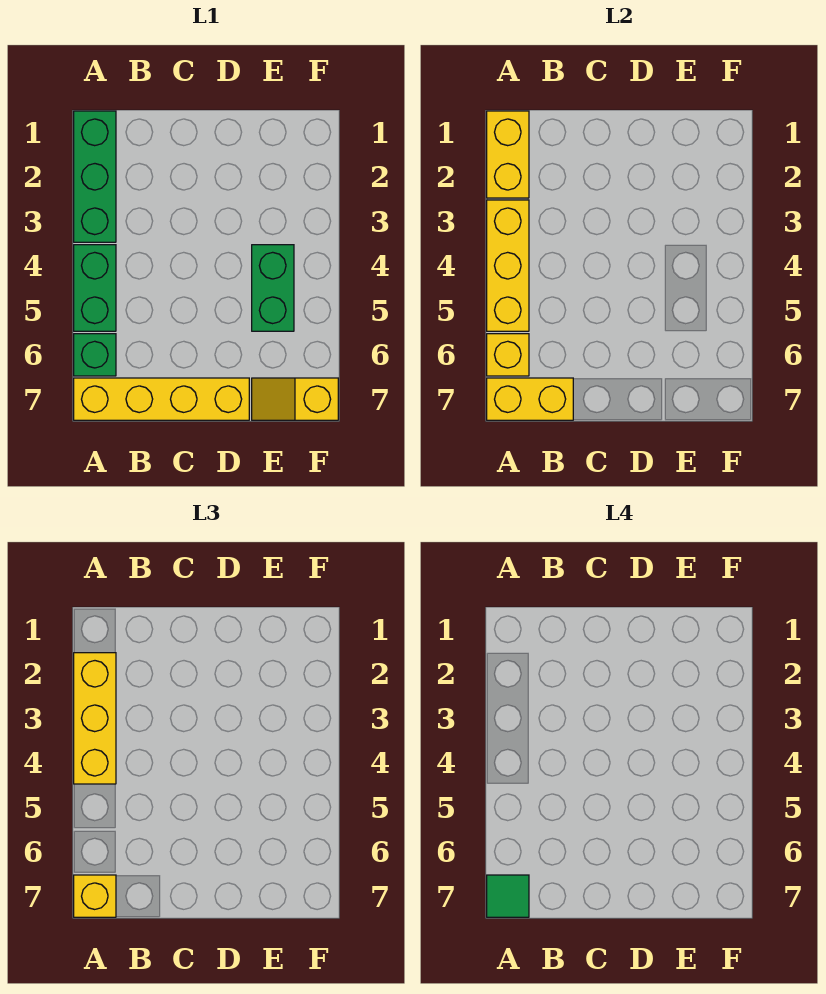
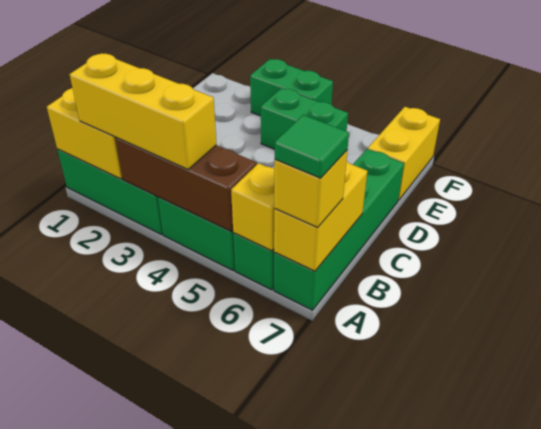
yellow 1x3 brick [487,200,529,331] -> brown 1x3 brick [115,137,257,232]
yellow 1x4 brick [74,378,249,420] -> green 1x4 brick [274,149,404,310]
yellow 1x2 slope [252,378,338,420] -> yellow 1x2 brick [368,107,440,200]
none -> green 1x2 brick [250,59,333,116]

